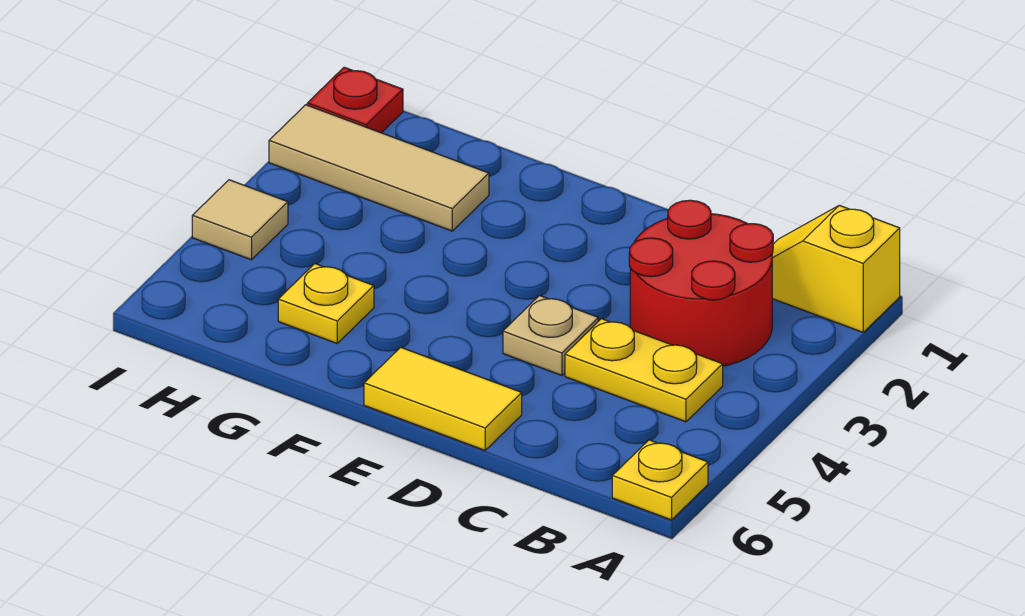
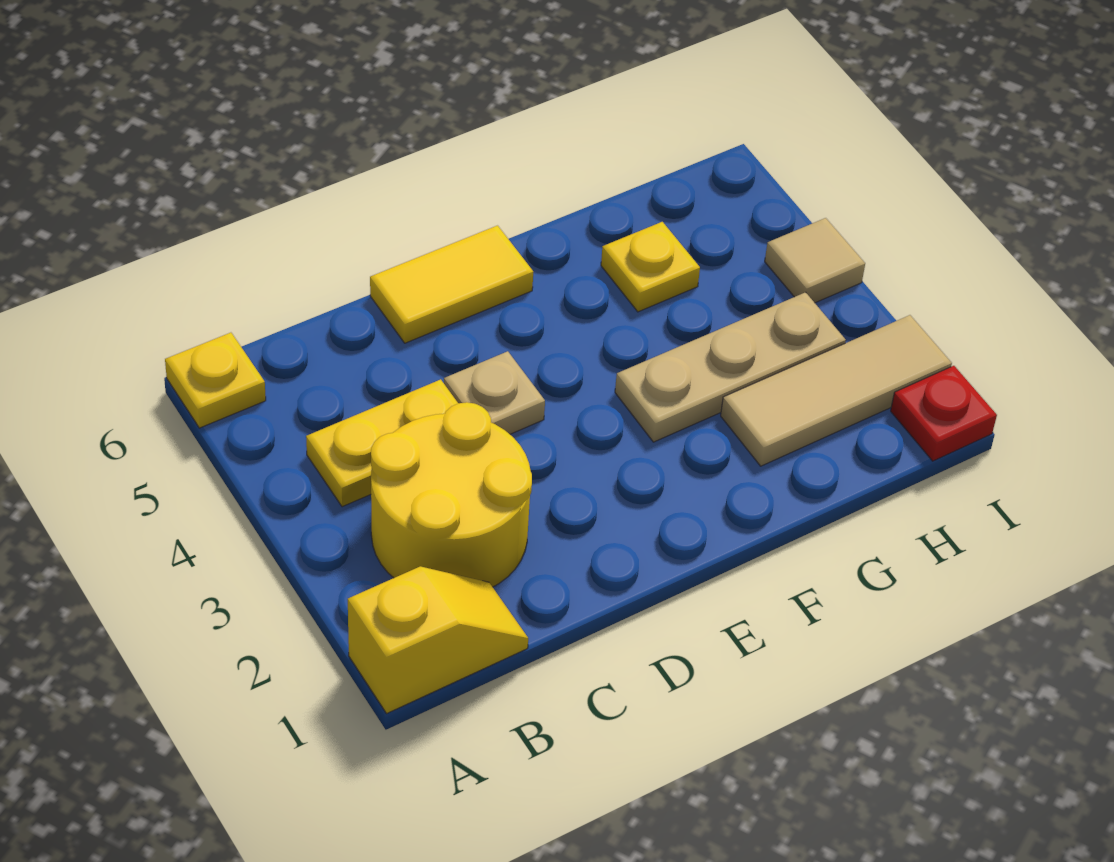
red 2x2 round brick [629,200,773,366] -> yellow 2x2 round brick [371,402,532,587]
none -> tan 1x3 plate [615,292,846,442]

